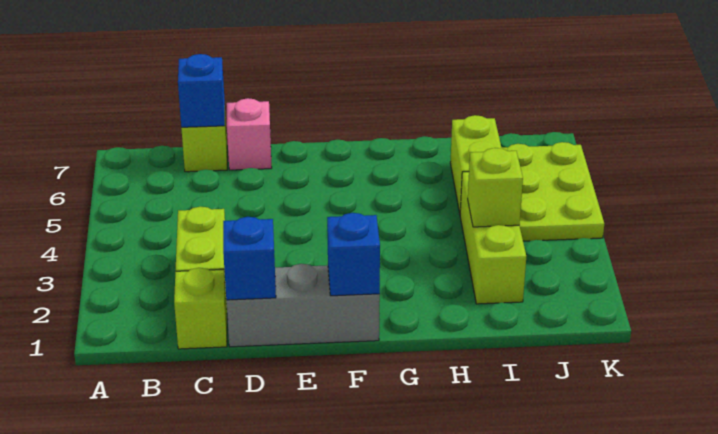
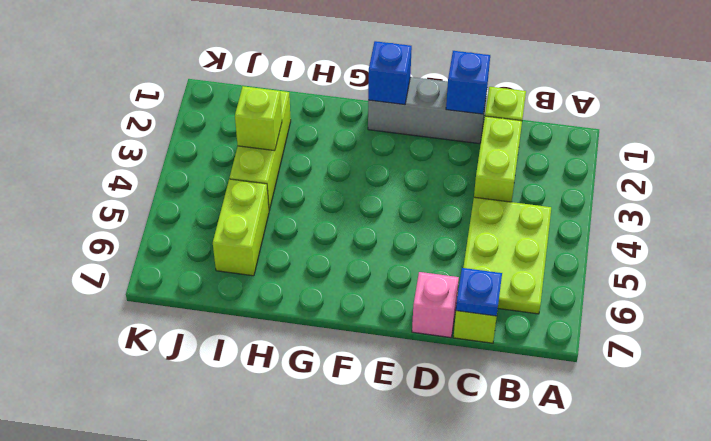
blue 1x1 brick [178,54,225,127] -> blue 1x1 plate [456,268,502,316]
lime 2x3 plate [502,142,604,241] -> lime 2x3 plate moved to [463,197,551,314]

